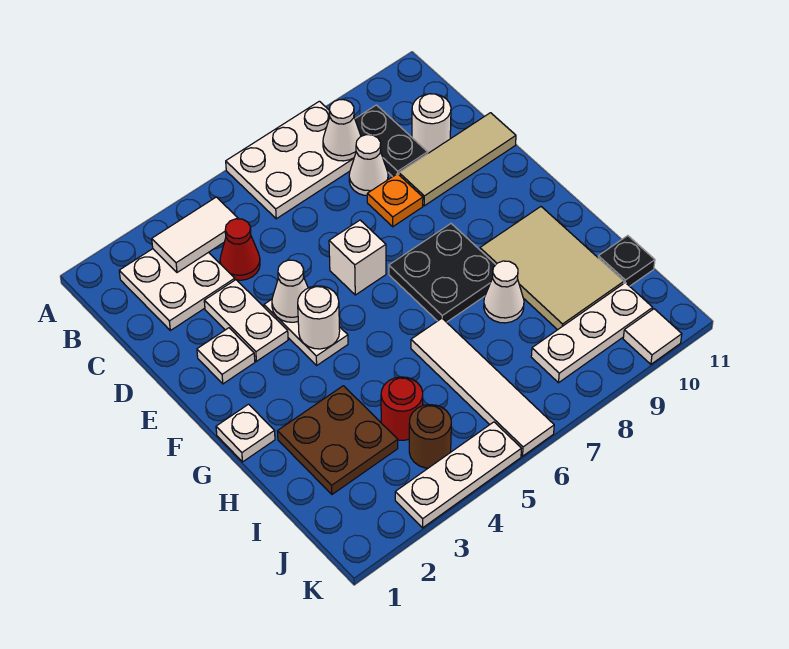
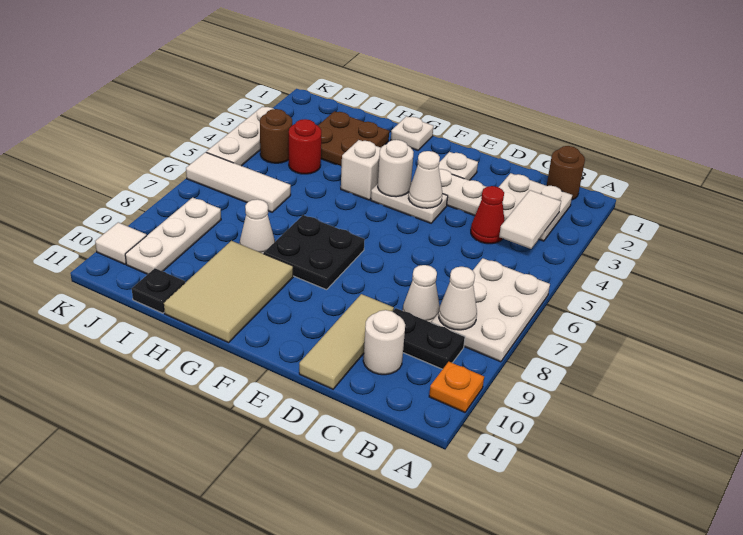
none -> brown 1x1 round brick [547,146,585,200]
orange 1x1 plate [367,174,423,227] -> orange 1x1 plate moved to [429,362,484,412]
white 1x1 brick [329,220,386,295] -> white 1x1 brick moved to [341,140,381,200]
tan 2x3 tile [480,207,624,330] -> tan 2x3 tile turned to [164,241,293,343]
white 1x4 tile [411,318,554,456] -> white 1x3 tile [186,152,291,212]

